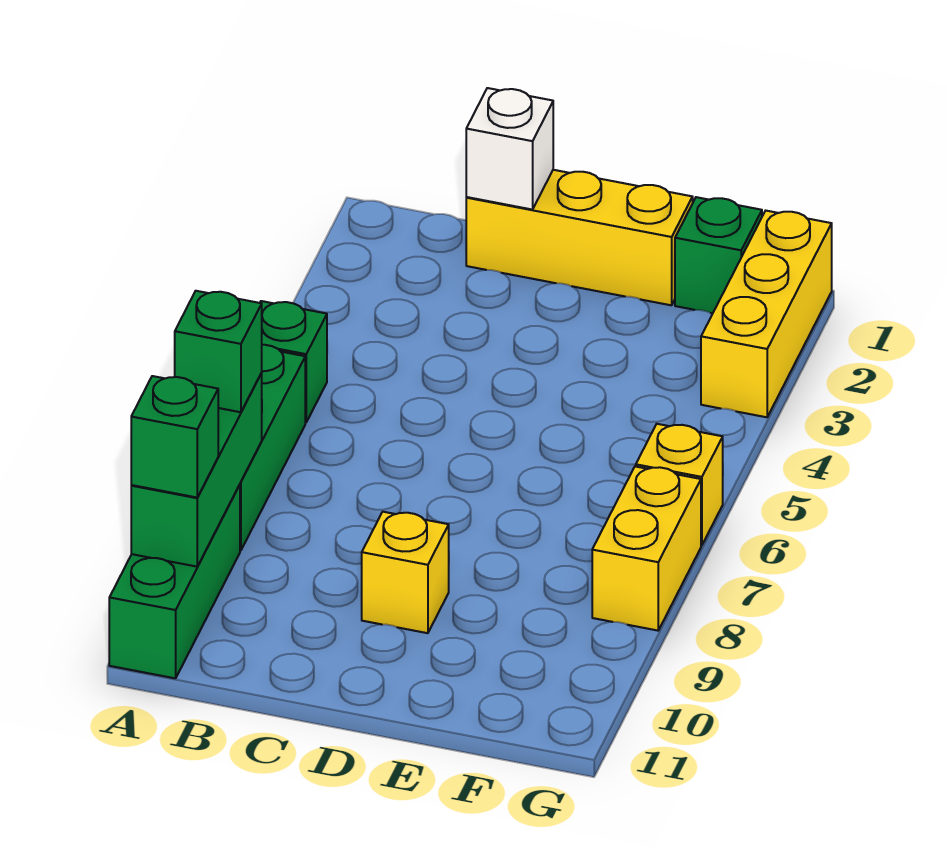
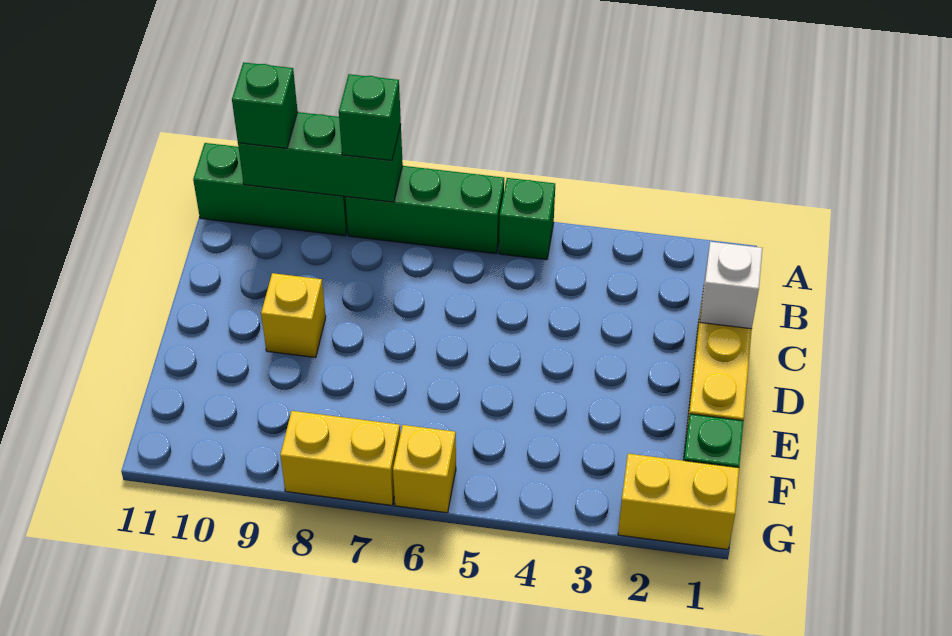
yellow 1x3 brick [701,211,832,417] -> yellow 1x2 brick [618,454,739,549]

